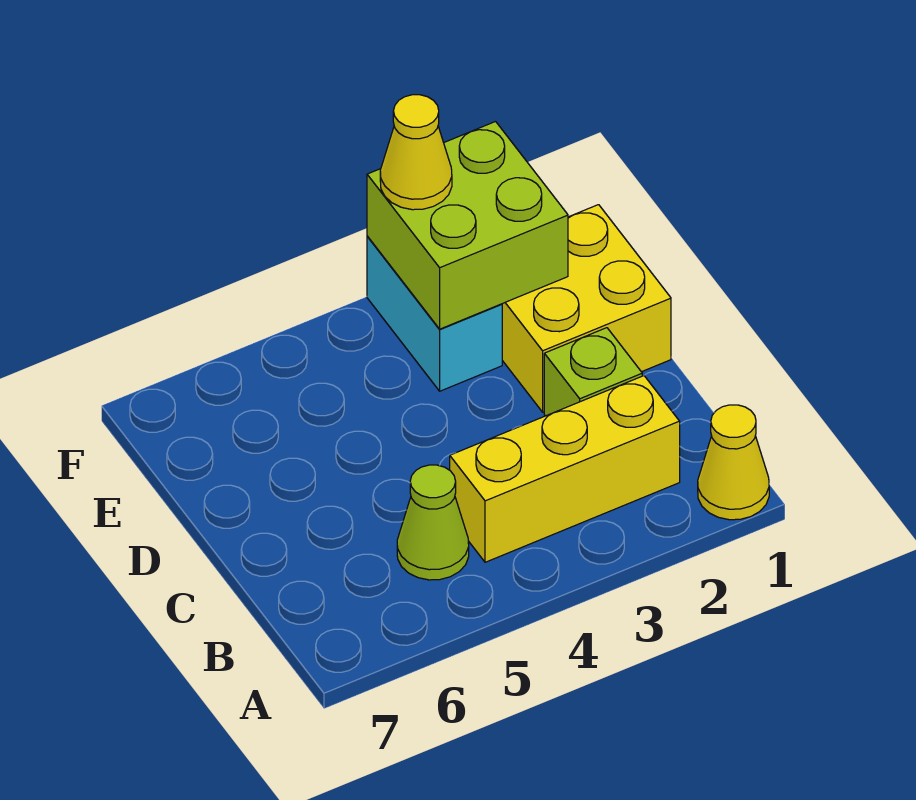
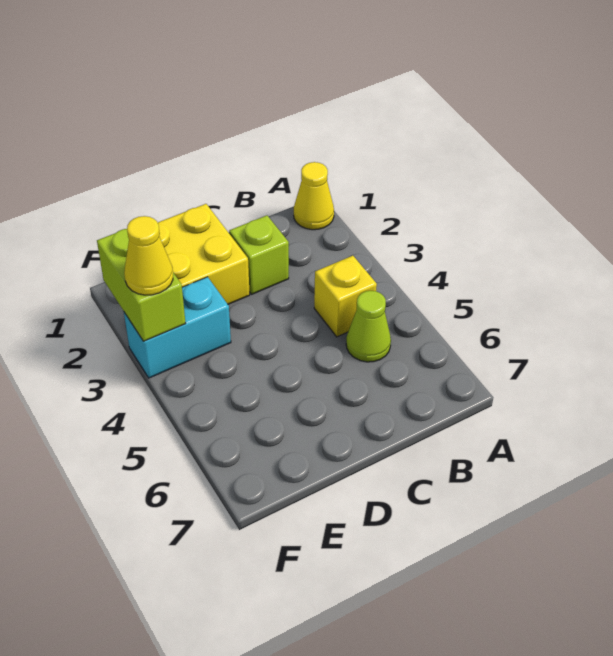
yellow 1x3 brick [450,376,680,562] -> yellow 1x1 brick [314,256,377,337]
lime 2x2 brick [367,122,568,329] -> lime 1x2 brick [97,229,186,341]

